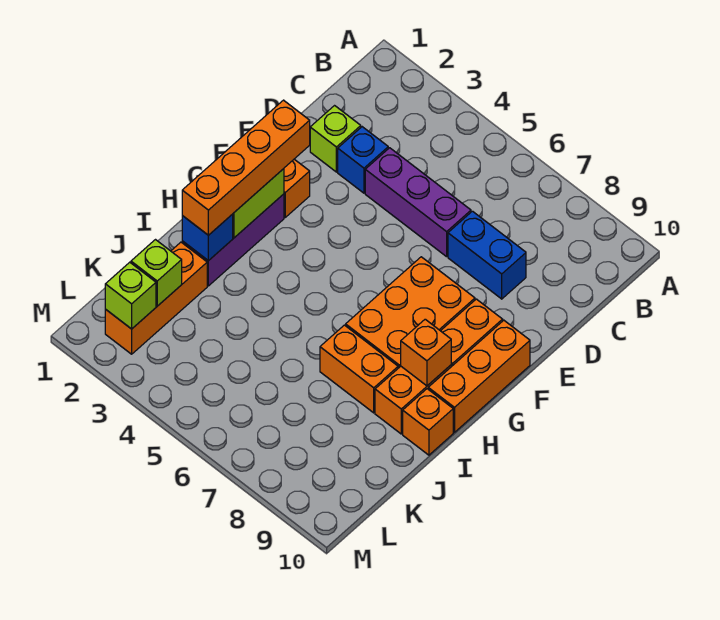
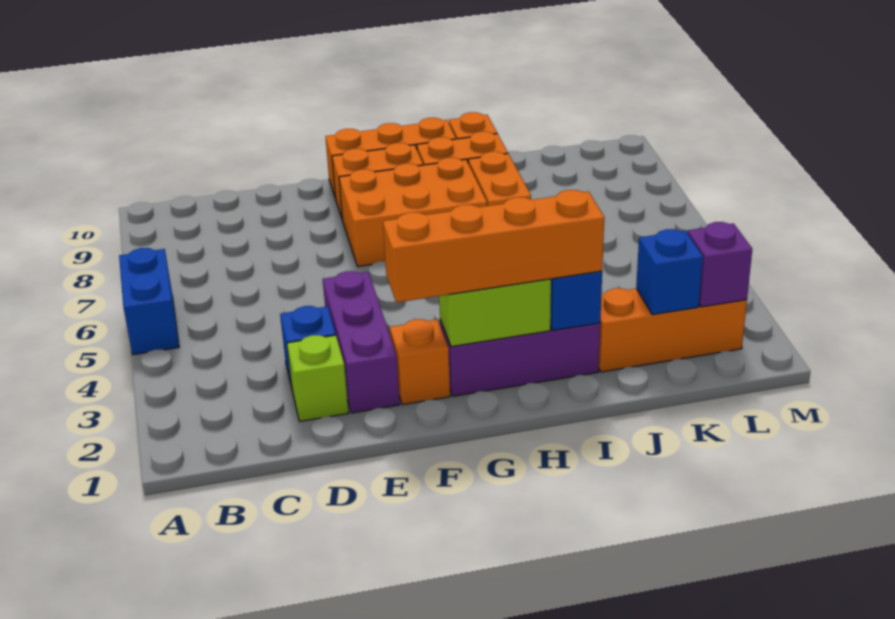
purple 1x3 brick [365,148,471,257] -> purple 1x3 brick moved to [323,271,400,413]
blue 1x2 brick [448,211,526,299] -> blue 1x2 brick moved to [119,248,179,355]
orange 1x1 brick [401,319,451,386] -> none
lime 1x1 brick [131,240,182,306] -> blue 1x1 brick [636,229,703,315]
lime 1x1 brick [105,262,156,329] -> purple 1x1 brick [688,222,752,307]

